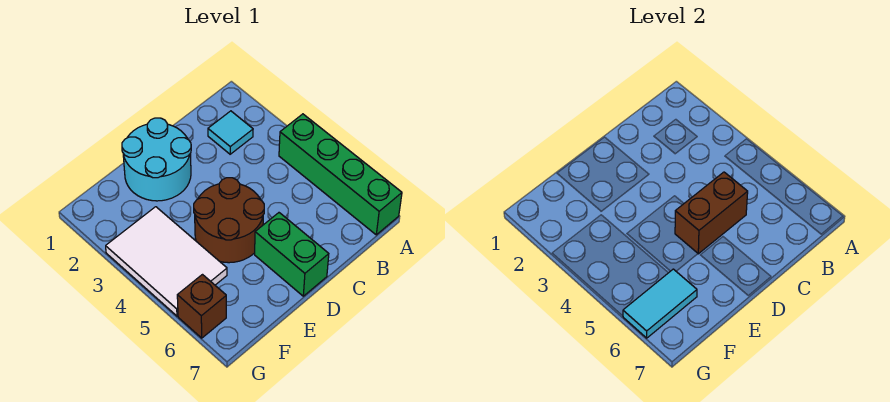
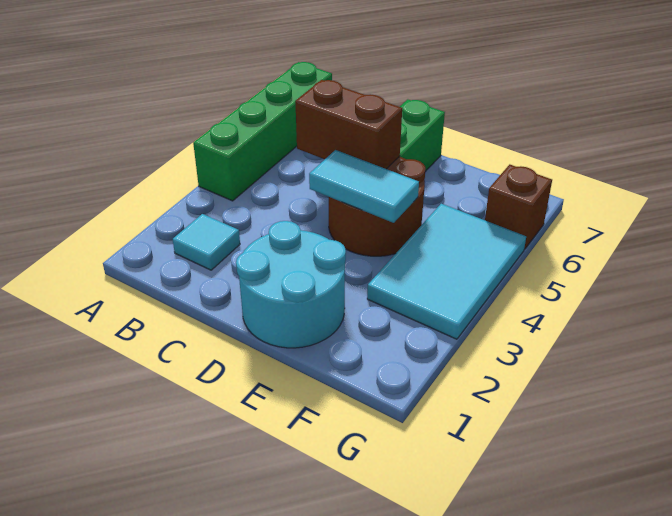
white 2x3 tile [106,207,227,316] -> cyan 2x3 tile [367,204,526,339]
cyan 1x2 tile [623,269,697,338] -> cyan 1x2 tile moved to [309,150,419,223]

